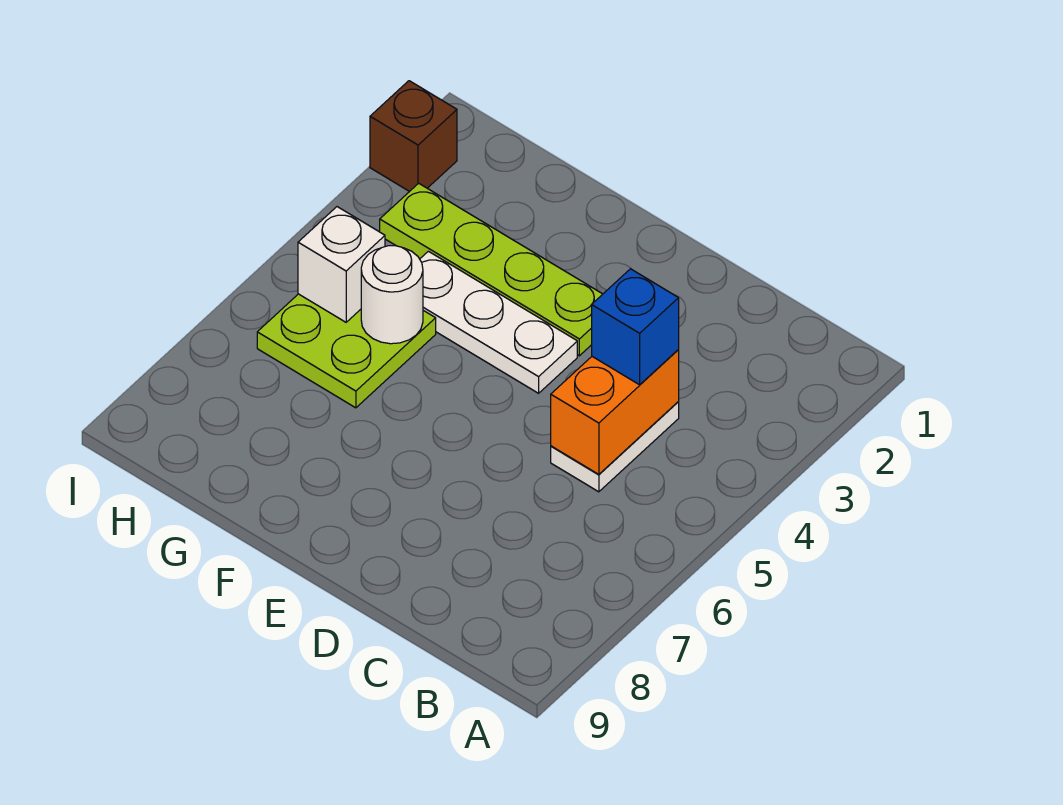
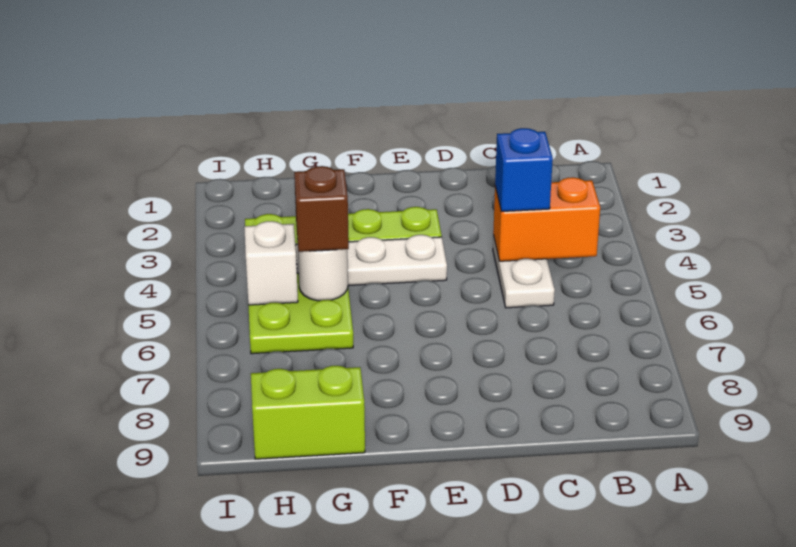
orange 1x2 brick [551,350,679,474] -> orange 1x2 brick turned to [493,177,600,261]
none -> lime 1x2 brick [251,366,365,459]
brown 1x1 brick [370,81,457,192] -> brown 1x1 brick moved to [294,166,349,252]

